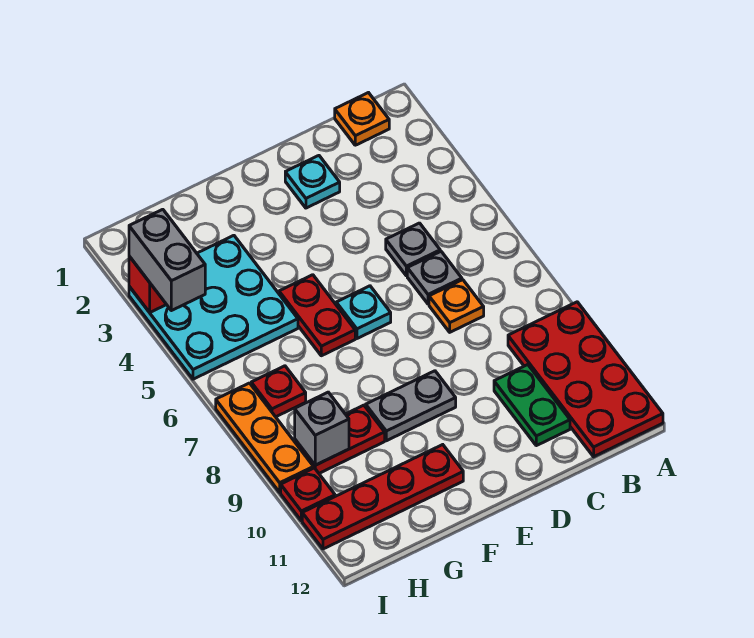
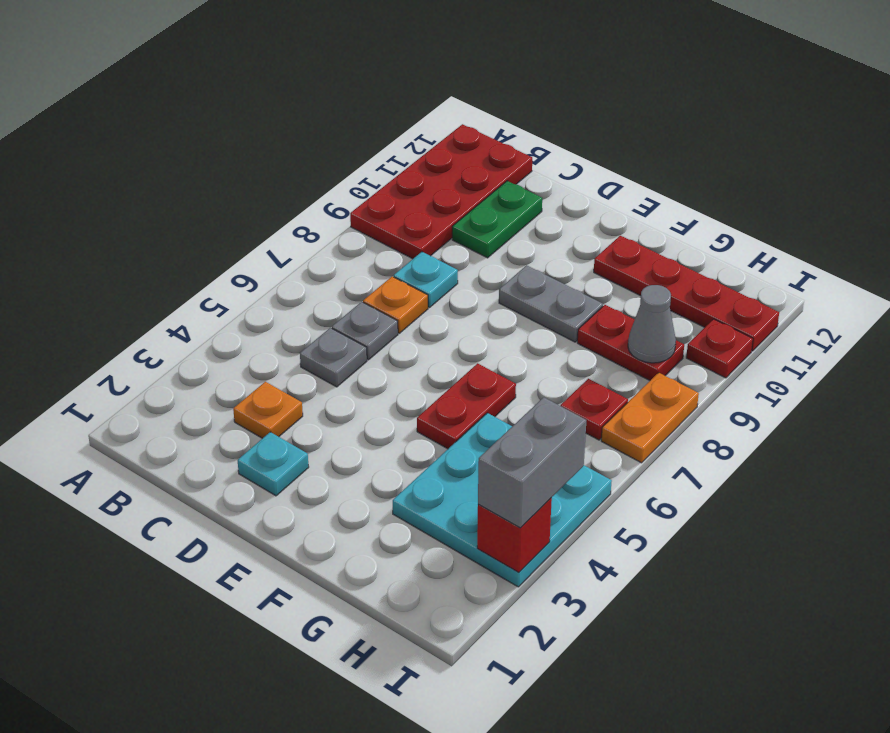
orange 1x1 plate [335,93,389,145] -> orange 1x1 plate moved to [233,382,303,438]
cyan 1x1 plate [336,286,391,339] -> cyan 1x1 plate moved to [394,252,458,308]
grey 1x1 brick [295,392,349,465] -> grey 1x1 cone [628,285,676,363]
orange 1x3 plate [216,383,313,492] -> orange 1x2 plate [601,373,699,463]

